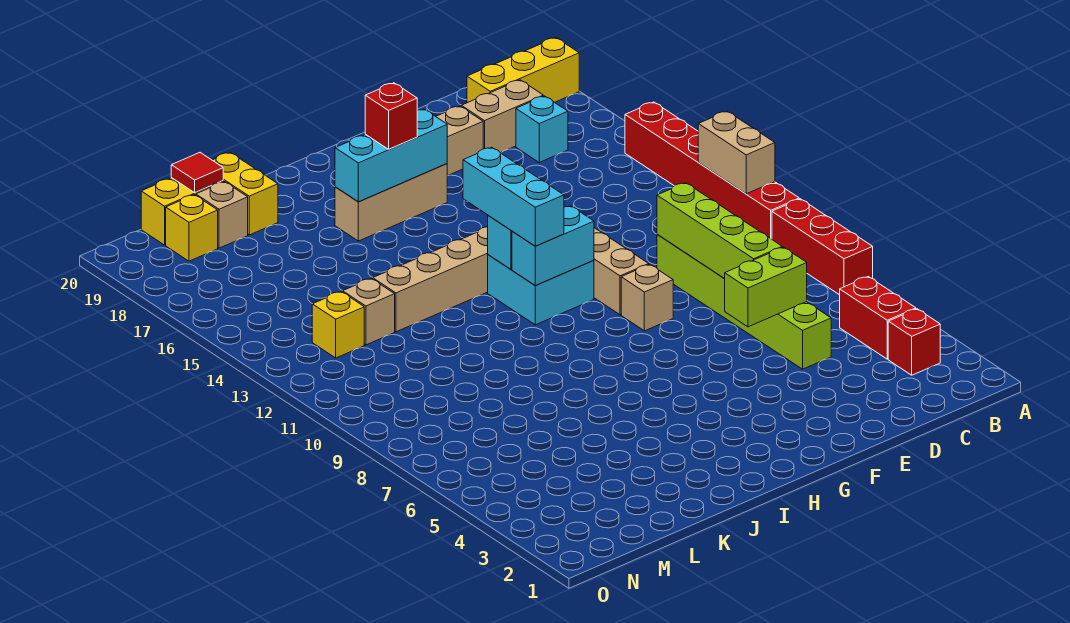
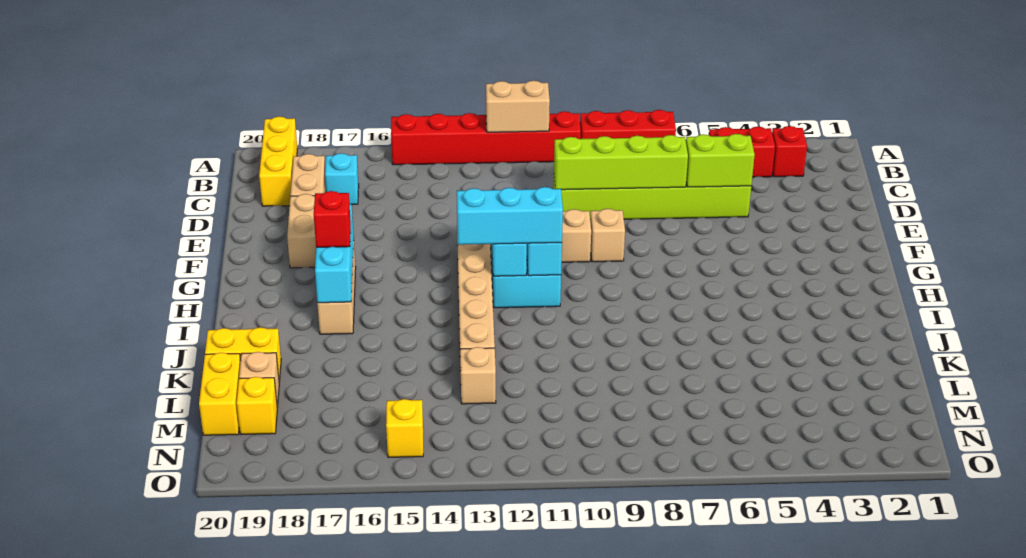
lime 1x2 brick [725,247,807,327] -> lime 1x2 brick turned to [686,134,755,187]
red 1x1 tile [171,153,223,192] -> none
yellow 1x1 brick [312,292,364,358] -> yellow 1x1 brick moved to [386,399,423,457]

